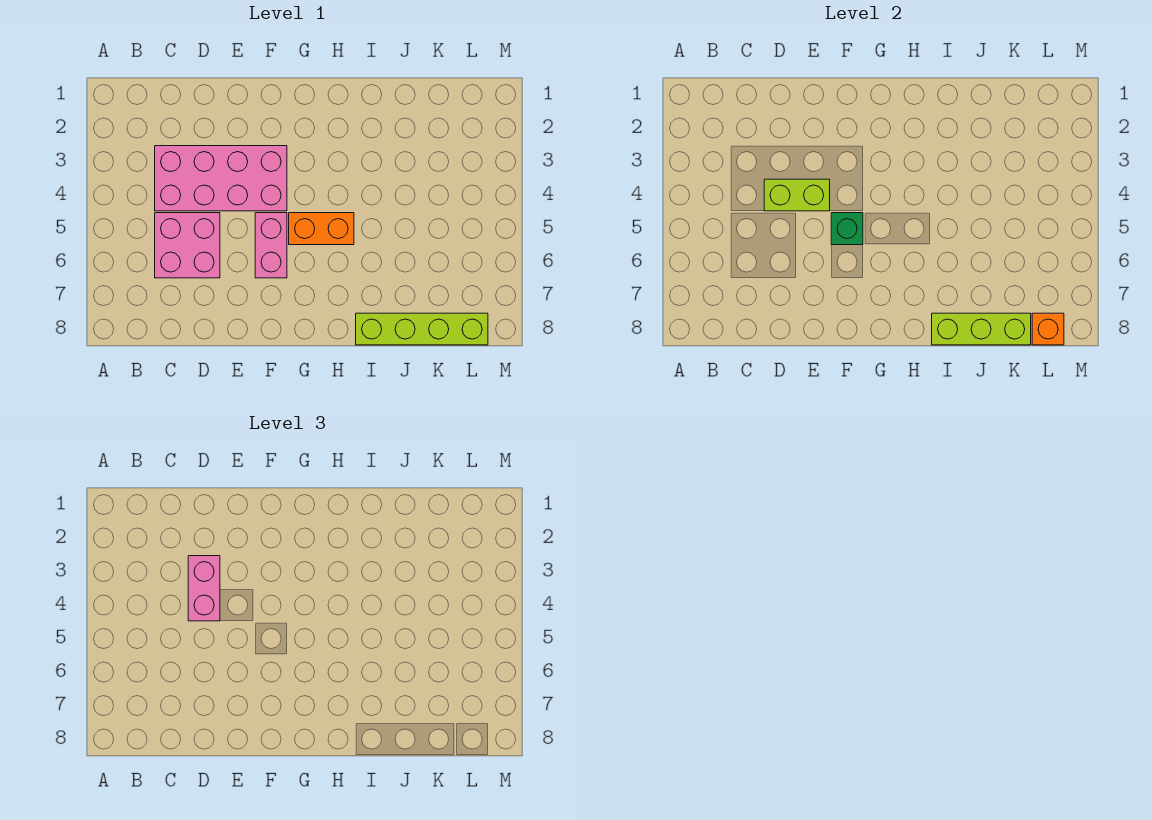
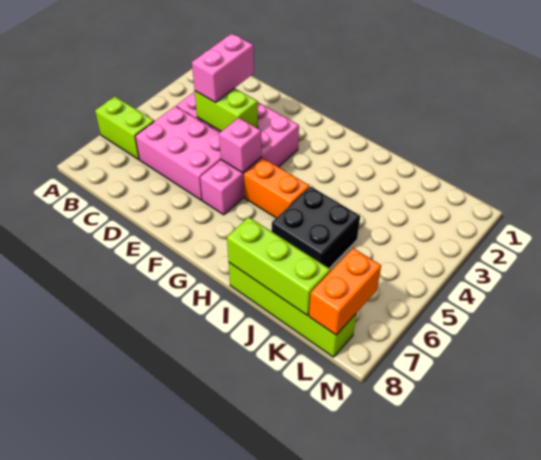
none -> lime 1x2 brick [95,97,154,159]
pink 2x2 brick [155,213,220,278] -> pink 2x3 brick [135,106,221,200]
green 1x1 brick [831,213,863,245] -> pink 1x1 brick [219,118,262,173]
none -> black 2x2 brick [272,186,360,268]
orange 1x1 brick [1032,313,1064,345] -> orange 1x2 brick [309,248,381,335]

